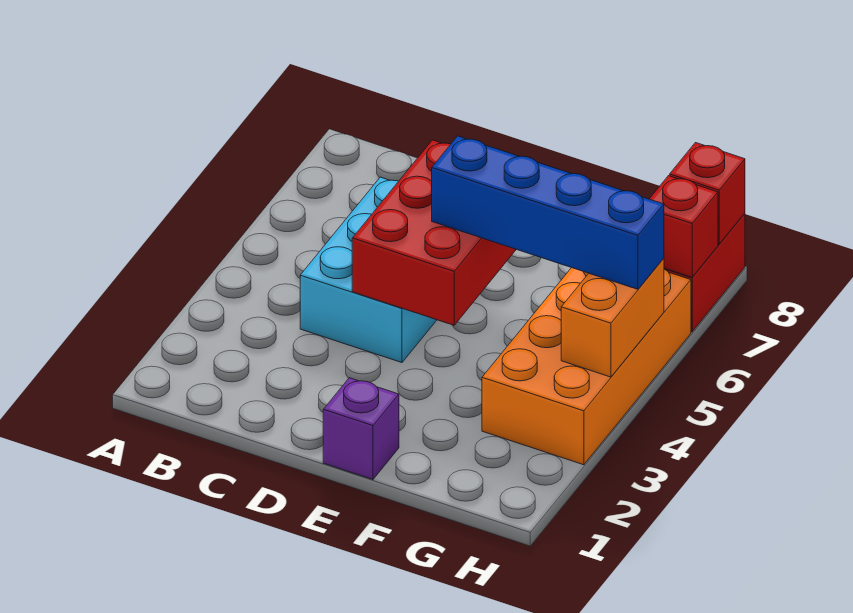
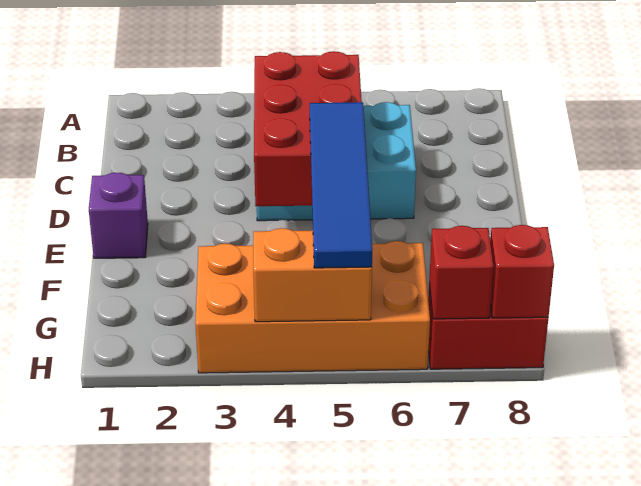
red 2x3 brick [352,140,516,325] -> red 2x3 brick turned to [254,51,362,206]
blue 1x4 brick [432,136,664,289] -> blue 1x4 tile [310,102,372,268]

